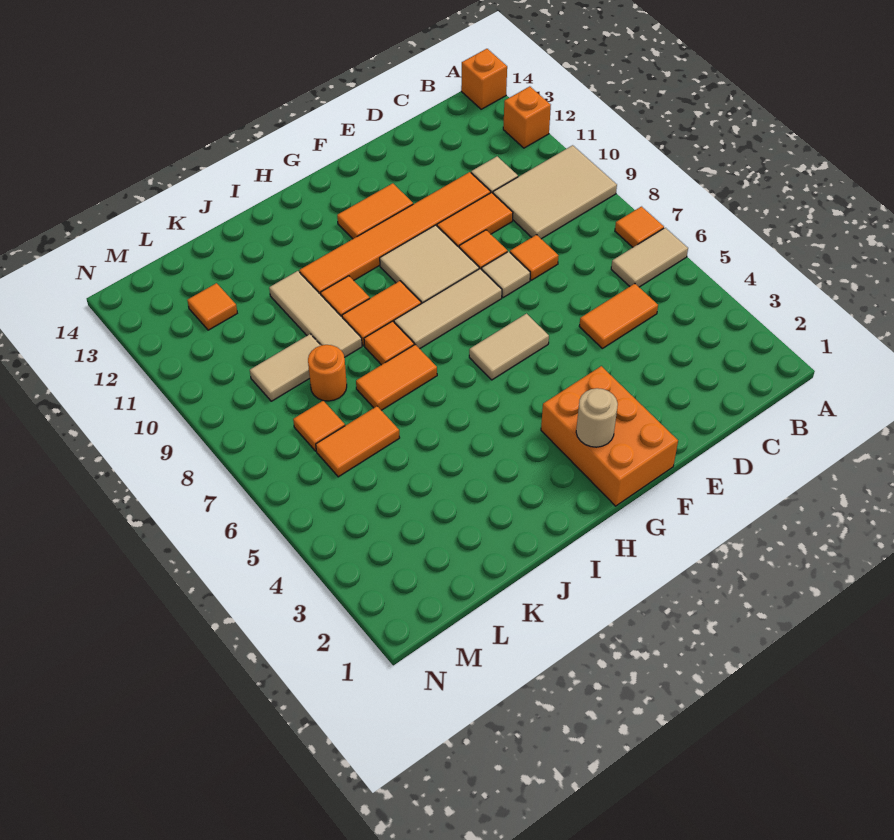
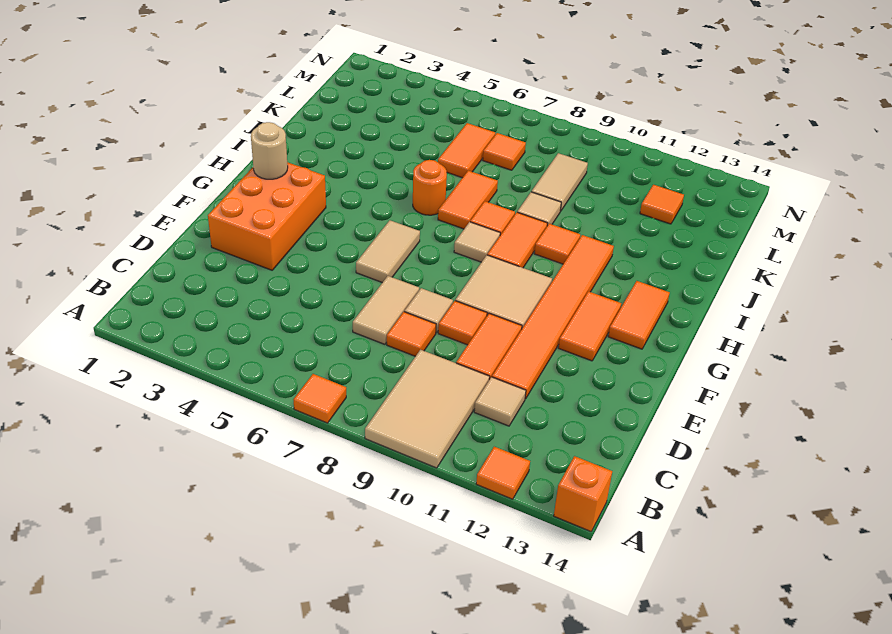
tan 1x2 tile [611,228,688,287] -> tan 1x2 tile moved to [353,276,419,344]
orange 1x1 brick [503,86,551,148] -> orange 1x1 tile [476,447,530,499]
orange 1x2 tile [579,284,658,348] -> orange 1x2 tile moved to [608,281,670,349]
orange 2x3 brick [541,366,678,506] -> orange 2x3 brick turned to [208,162,326,270]
tan 1x3 tile [394,269,502,349] -> tan 1x1 tile [454,222,500,262]
tan 1x3 tile [269,271,362,357] -> tan 1x1 tile [517,192,561,226]
orange 1x1 round brick [308,345,347,401] -> orange 1x1 round brick moved to [413,160,447,215]

